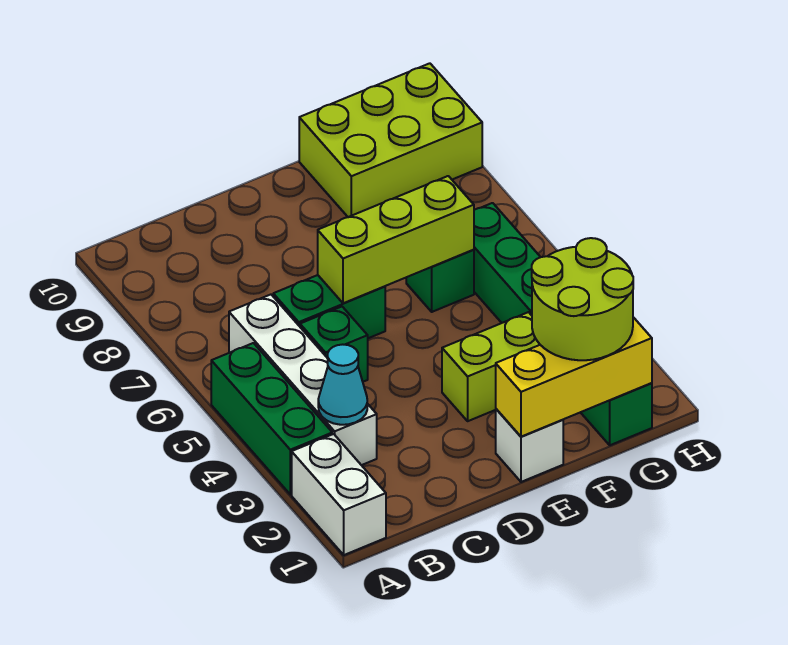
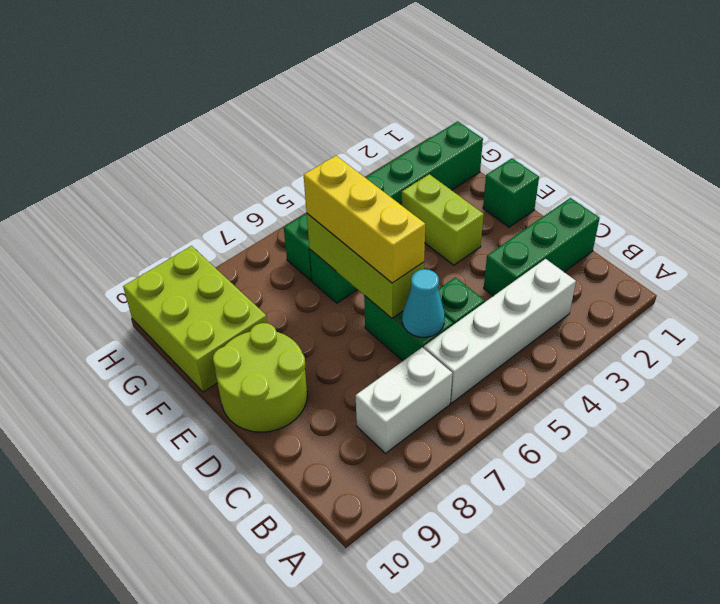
white 1x2 brick [292,434,386,555] -> white 1x2 brick moved to [356,347,452,453]
green 1x3 brick [211,343,332,494] -> green 1x3 brick moved to [484,198,600,296]
cyan 1x1 cone [318,344,367,425] -> cyan 1x1 cone moved to [402,269,445,337]
white 1x1 brick [496,409,563,482] -> green 1x1 brick [483,158,539,227]
yellow 1x3 brick [496,317,652,437] -> yellow 1x3 brick moved to [304,156,425,283]
lime 2x2 round brick [532,238,633,360] -> lime 2x2 round brick moved to [213,323,307,432]

